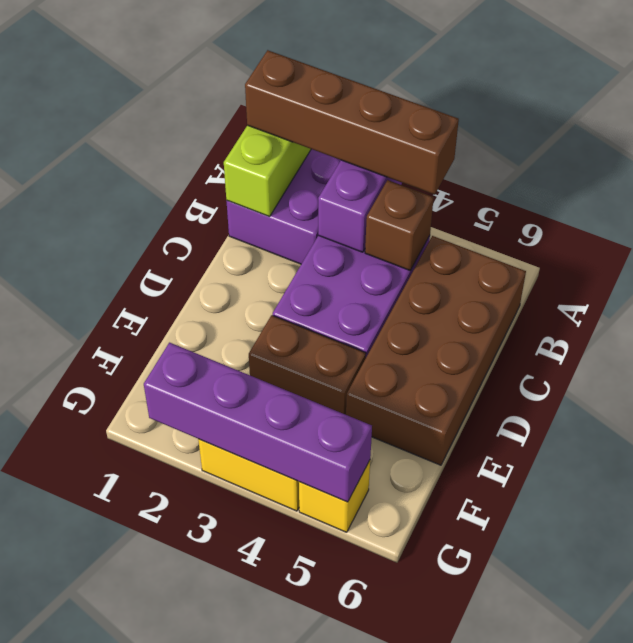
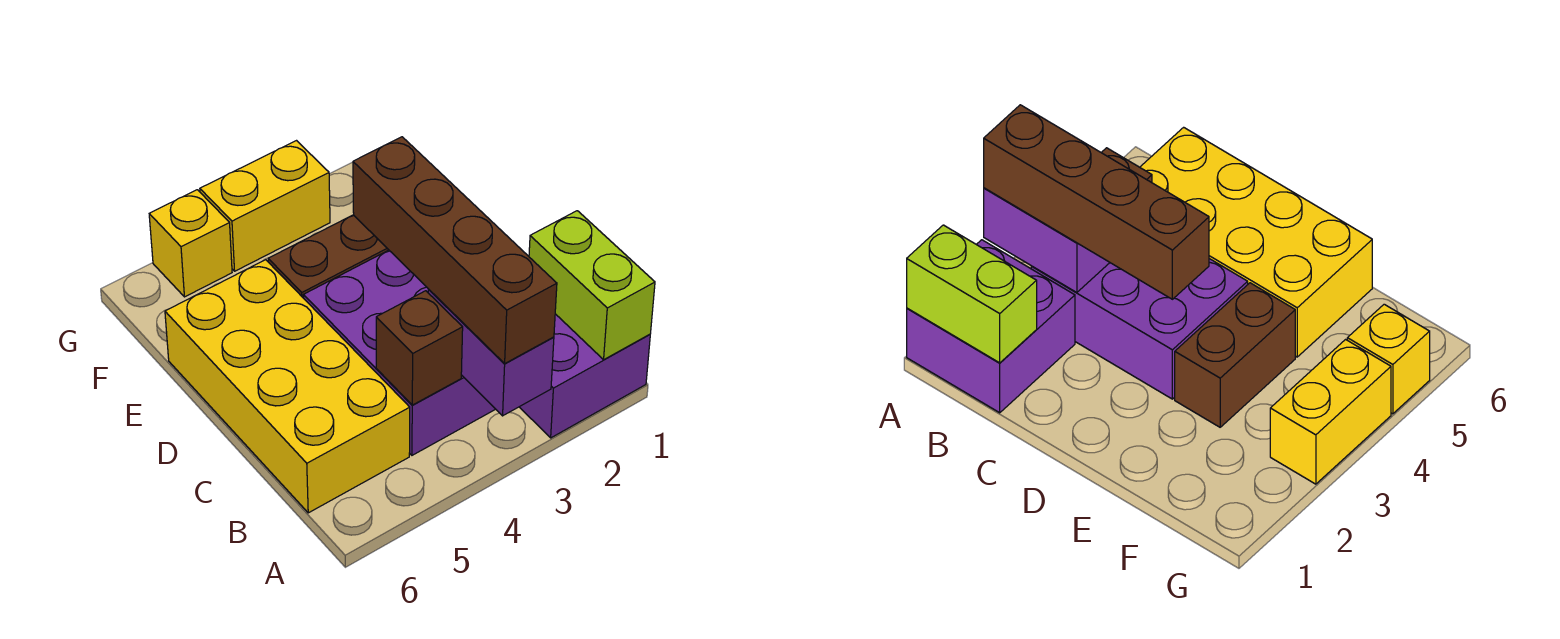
brown 1x4 brick [245,50,459,195] -> brown 1x4 brick turned to [353,137,557,363]
brown 2x4 brick [346,236,526,465] -> yellow 2x4 brick [165,260,410,513]
purple 1x4 brick [144,343,372,502] -> none

